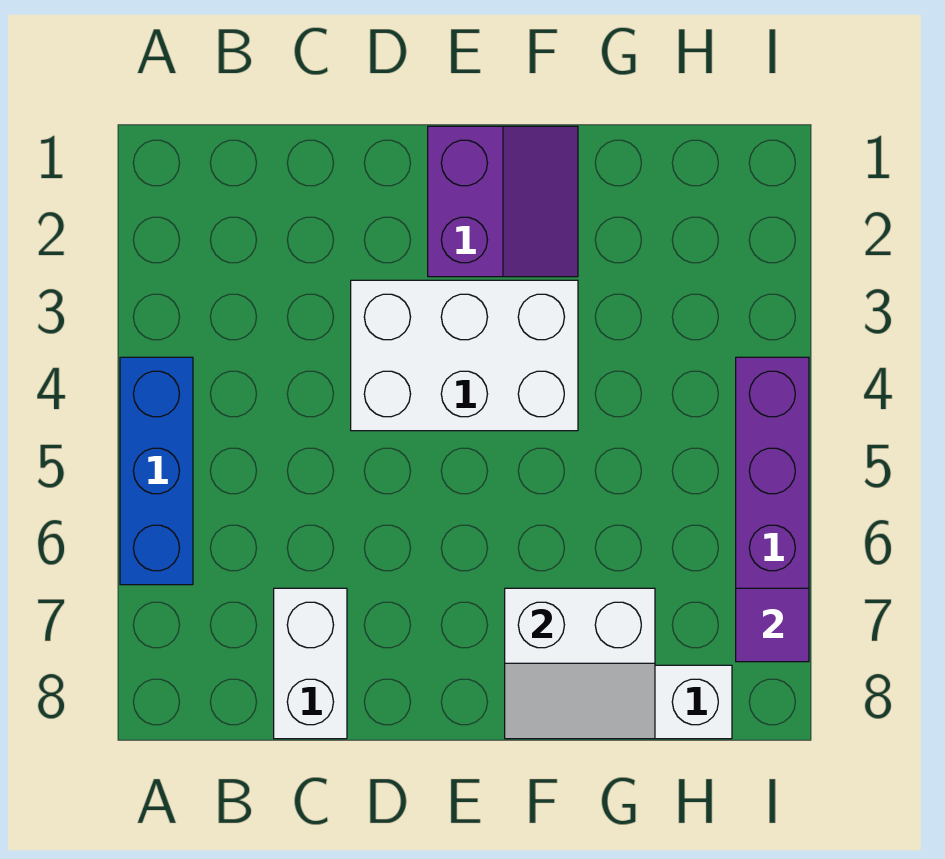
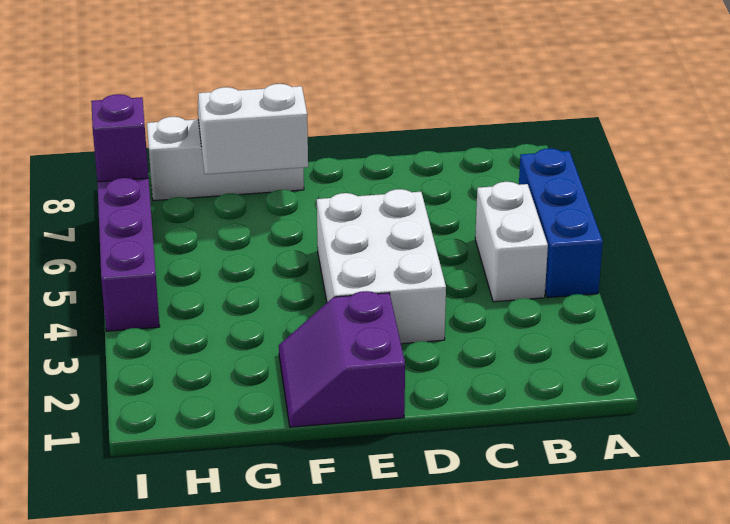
white 1x2 brick [274,588,347,739] -> white 1x2 brick moved to [475,182,548,302]
white 2x3 brick [351,280,578,431] -> white 2x3 brick turned to [317,189,446,344]
purple 1x1 tile [736,588,809,662] -> purple 1x1 brick [91,94,149,182]

